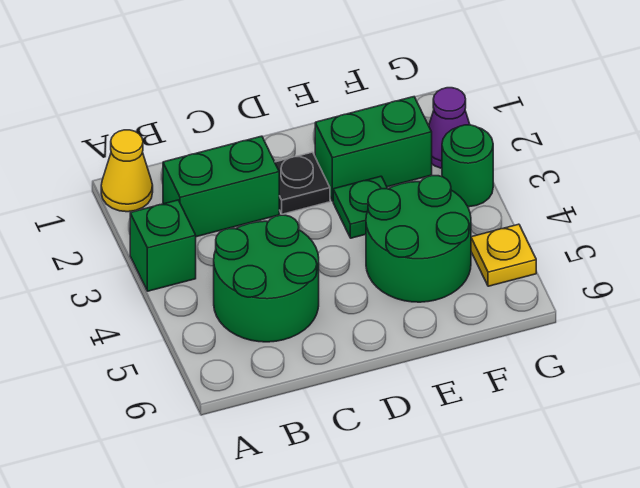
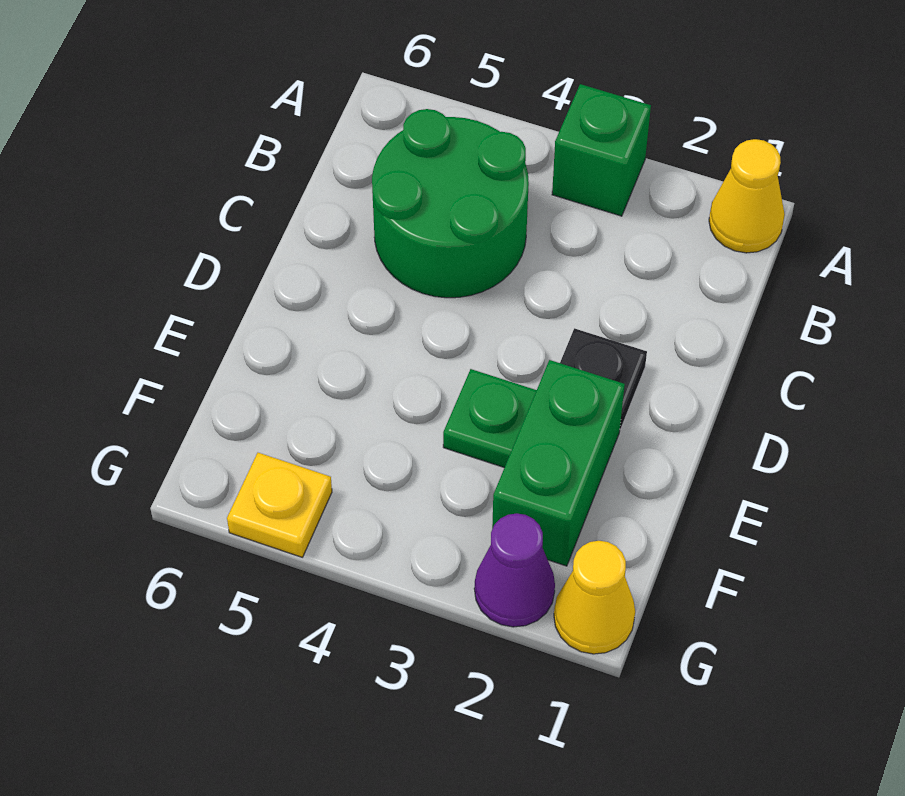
green 1x2 brick [163,136,279,237] -> none
green 2x2 round brick [366,176,471,302] -> none
none -> yellow 1x1 cone [554,541,635,654]
green 1x1 round brick [442,125,493,207] -> none

